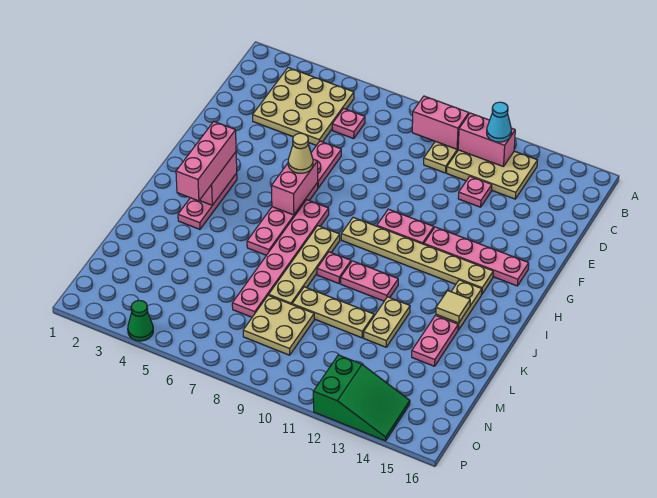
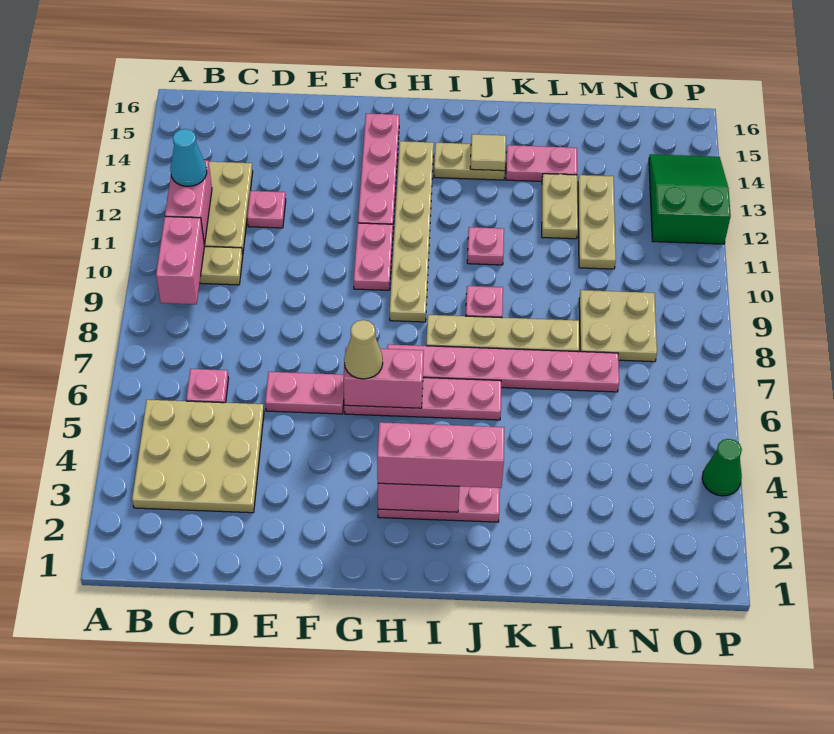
pink 1x2 plate [341,261,398,301] -> pink 1x1 plate [467,227,504,265]
tan 1x2 plate [364,297,410,347] -> tan 1x2 plate turned to [542,174,578,239]
tan 1x3 plate [292,287,374,338] -> tan 1x3 plate moved to [578,175,616,269]

